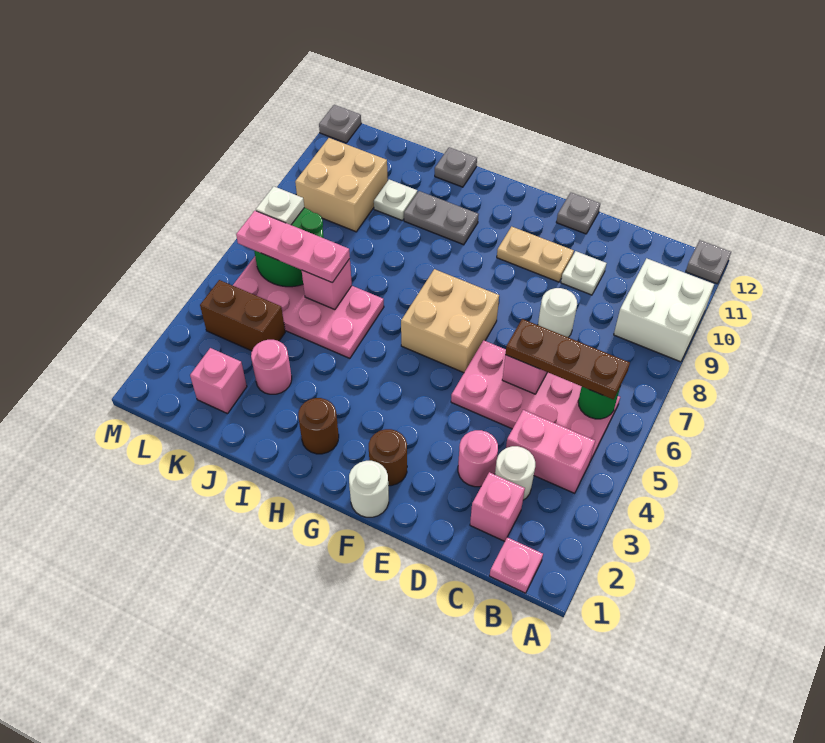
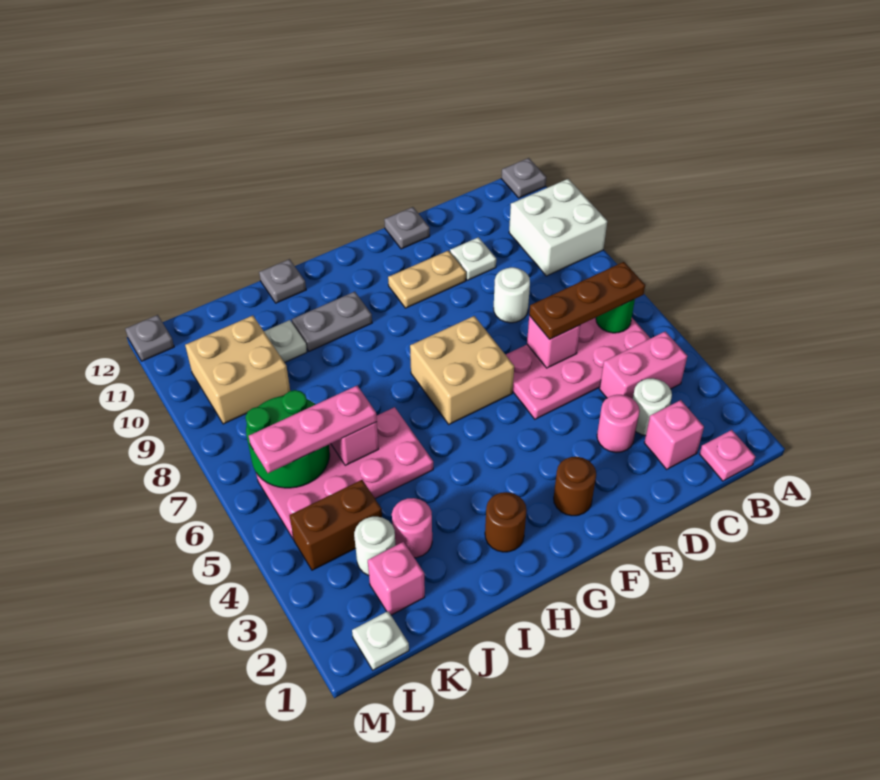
white 1x1 round brick [349,461,389,517] -> white 1x1 round brick moved to [354,517,396,576]
white 1x1 plate [256,186,304,225] -> white 1x1 plate moved to [352,611,409,670]

